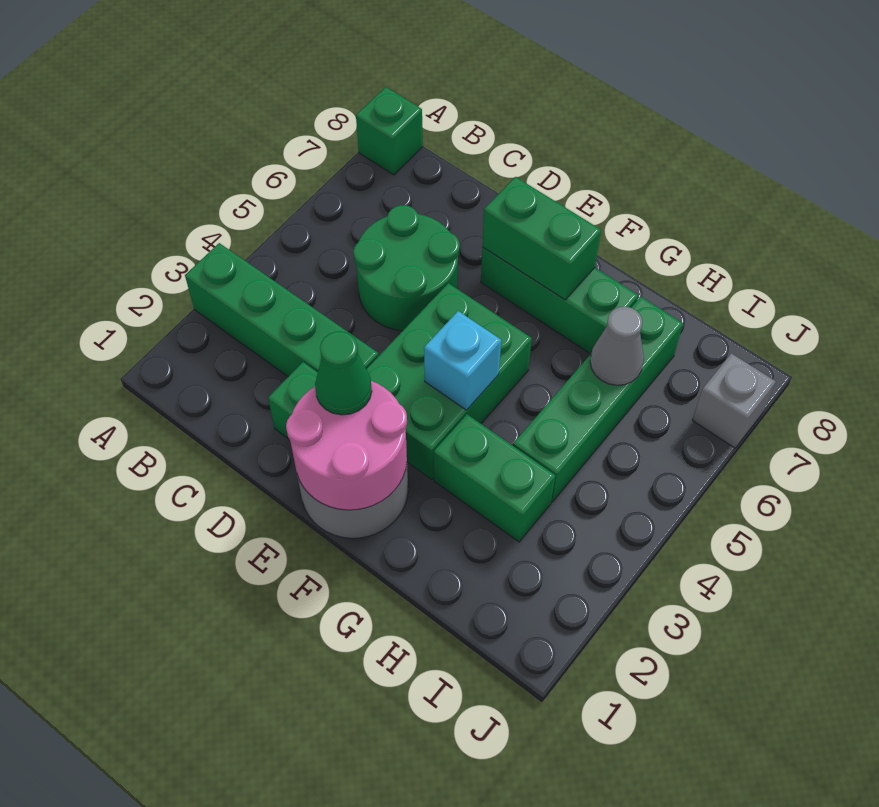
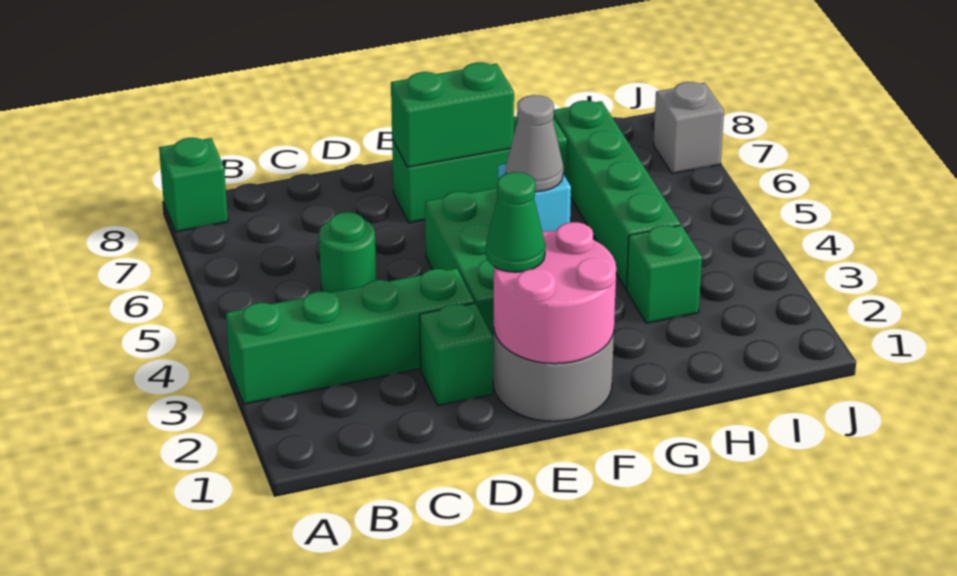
green 2x2 round brick [353,205,460,331] -> green 1x1 round brick [319,212,376,293]
green 1x2 brick [434,414,555,542] -> green 1x1 brick [627,225,702,323]
grey 1x1 cone [590,307,644,385] -> grey 1x1 cone moved to [506,95,563,192]

